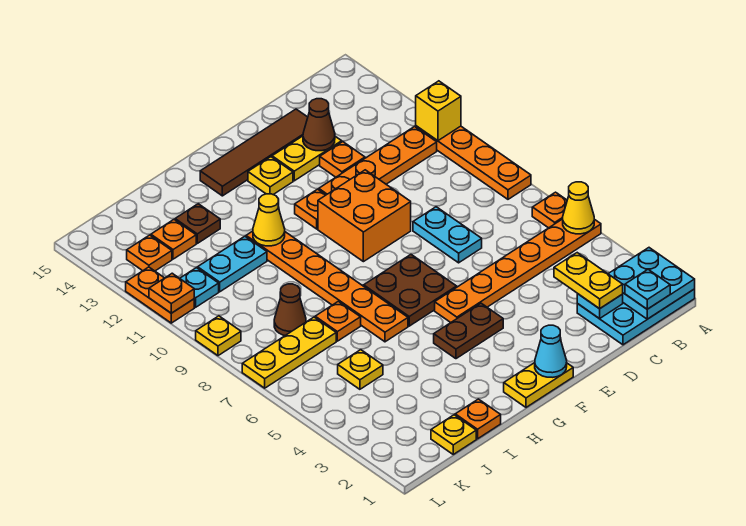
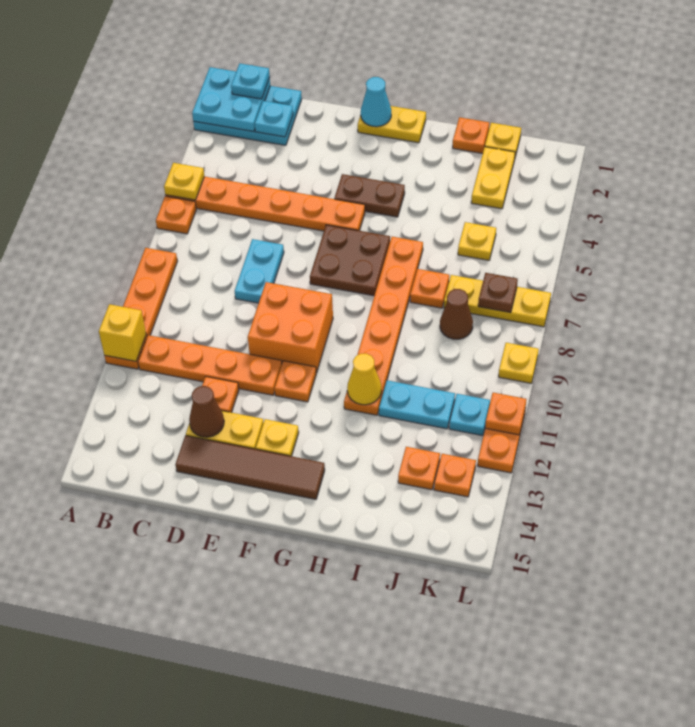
yellow 1x1 cone [563,182,594,234] -> yellow 1x1 plate [164,163,204,200]
yellow 1x2 plate [554,253,623,309] -> yellow 1x2 plate moved to [471,147,515,209]
brown 1x1 plate [175,204,220,243] -> brown 1x1 plate moved to [478,273,518,313]

